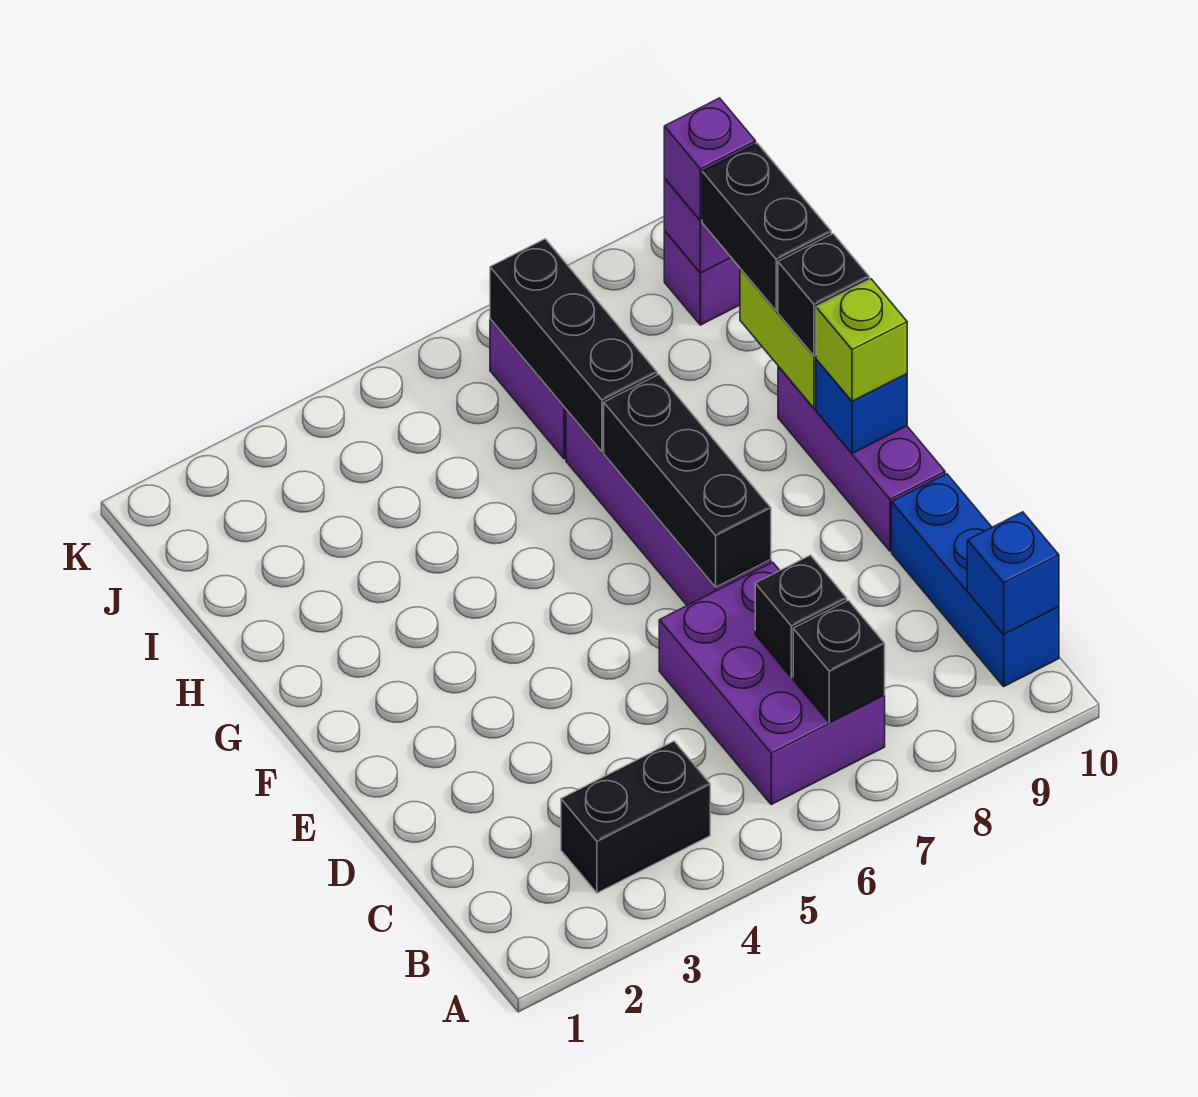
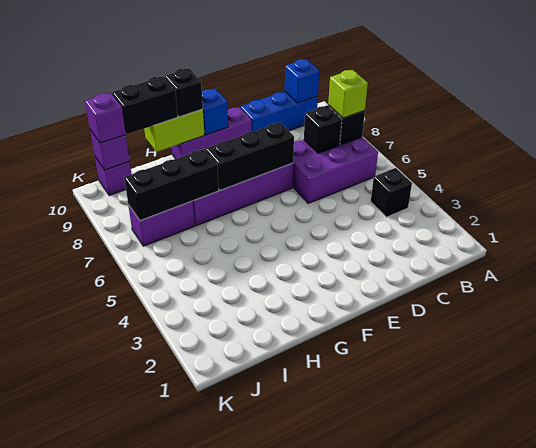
black 1x2 brick [561,741,710,893] -> black 1x1 brick [371,168,412,217]
lime 1x1 brick [816,279,907,401] -> lime 1x1 brick moved to [328,70,368,118]

